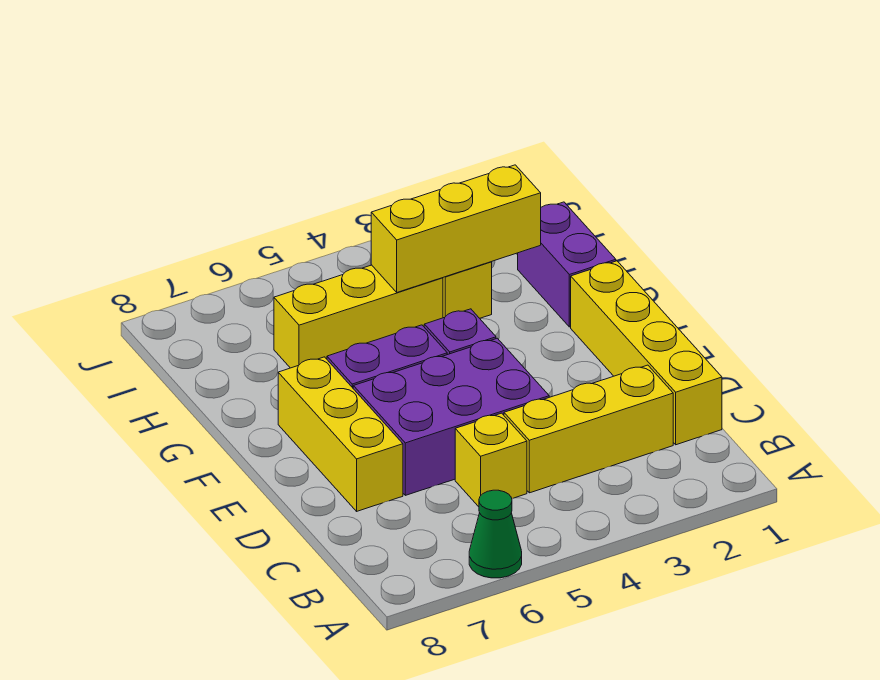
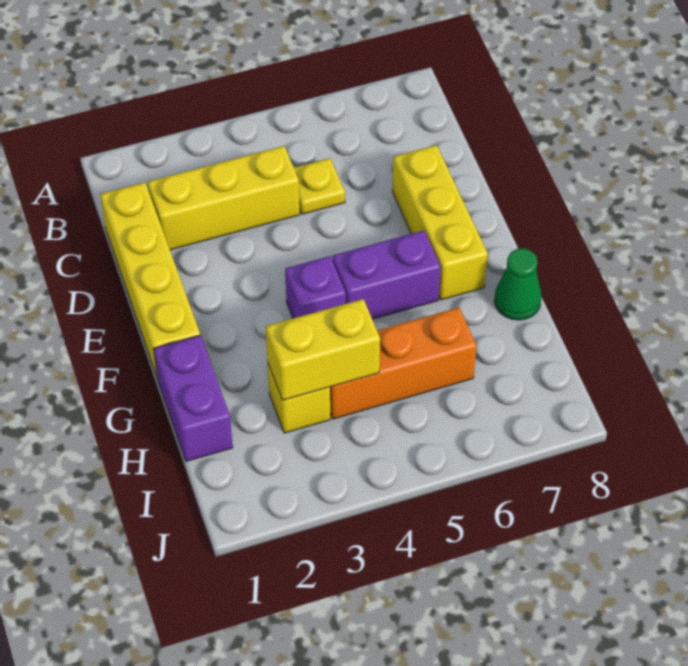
green 1x1 cone [469,490,522,578] -> green 1x1 cone moved to [494,248,542,320]
yellow 1x1 brick [455,413,527,507] -> yellow 1x1 plate [294,158,345,214]
purple 2x3 brick [353,338,549,495] -> none
yellow 1x3 brick [371,165,541,292] -> yellow 1x2 brick [266,299,380,400]
yellow 1x3 brick [274,265,443,368] -> orange 1x3 brick [330,307,477,419]

